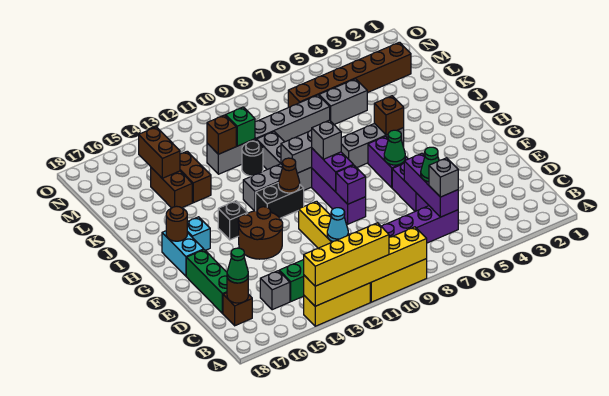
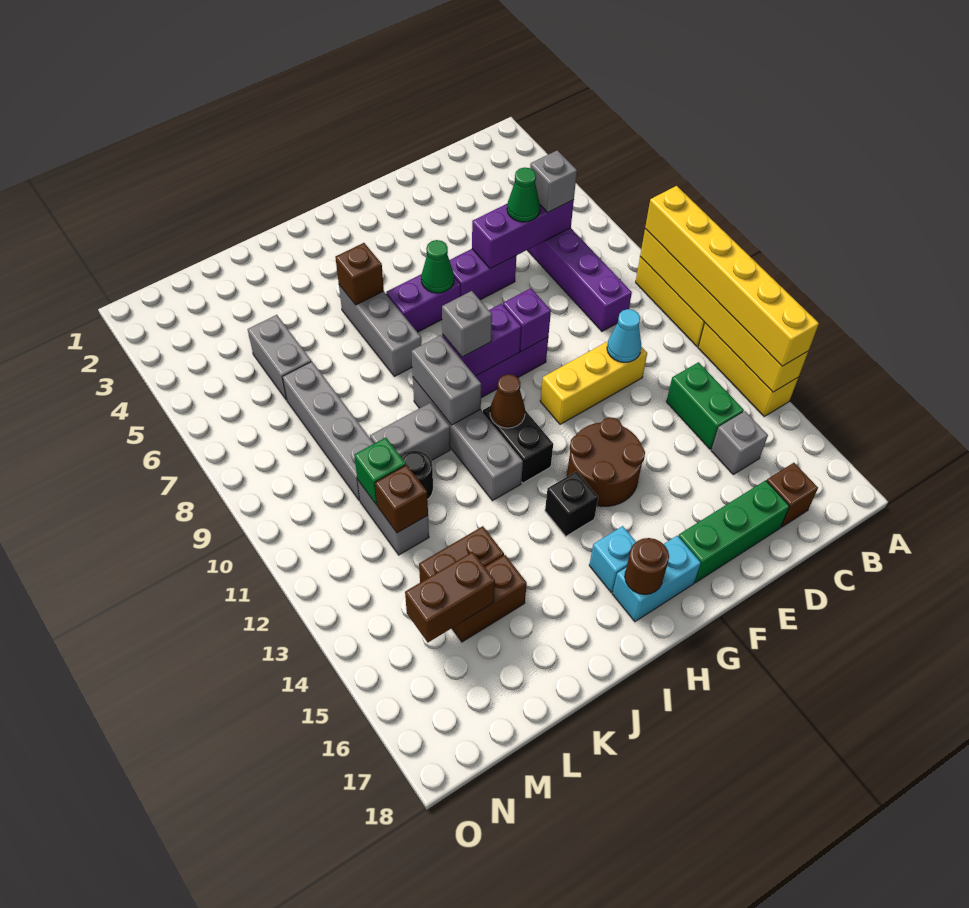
yellow 1x4 brick [304,223,389,286] -> yellow 1x6 brick [645,186,819,366]
brown 1x1 round brick [227,278,248,303] -> none
green 1x1 cone [227,248,248,283] -> none
brown 1x6 brick [288,42,411,107] -> none

